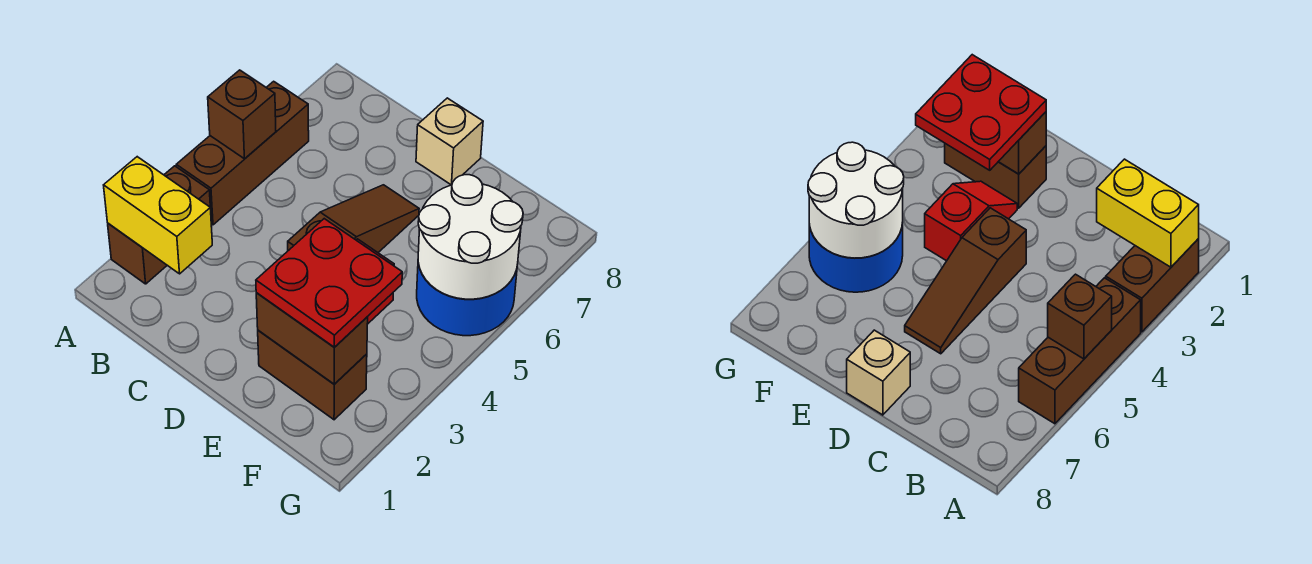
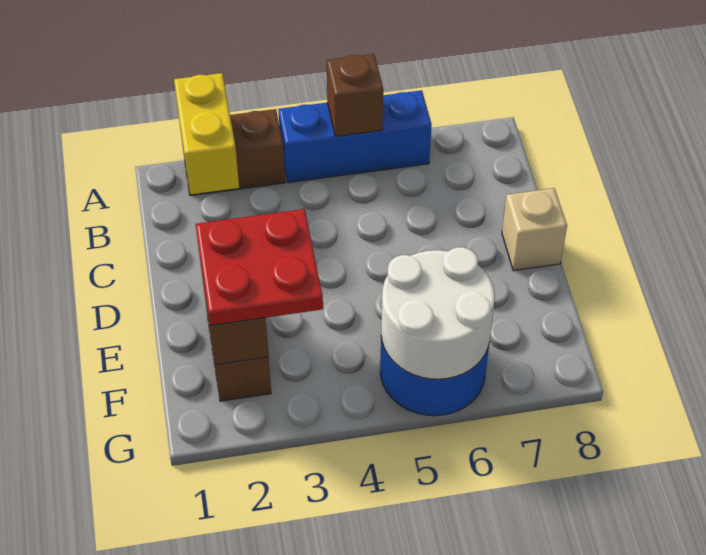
brown 1x3 brick [176,81,309,225] -> blue 1x3 brick [278,90,432,183]
brown 1x3 slope [288,185,419,252] -> none
red 1x2 slope [925,181,1017,261] -> none

